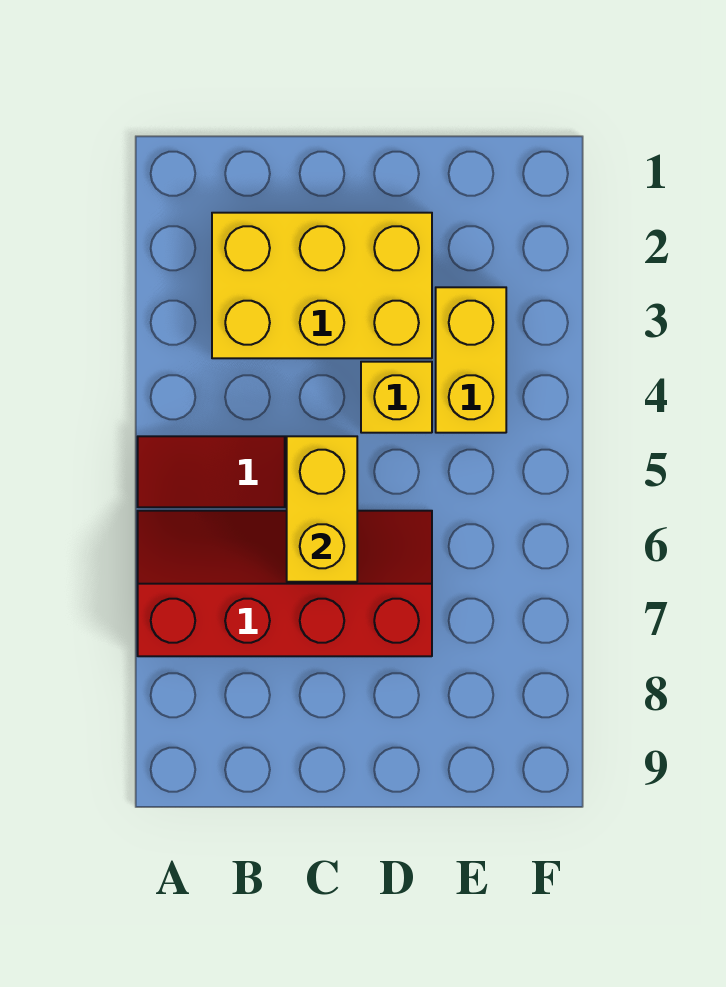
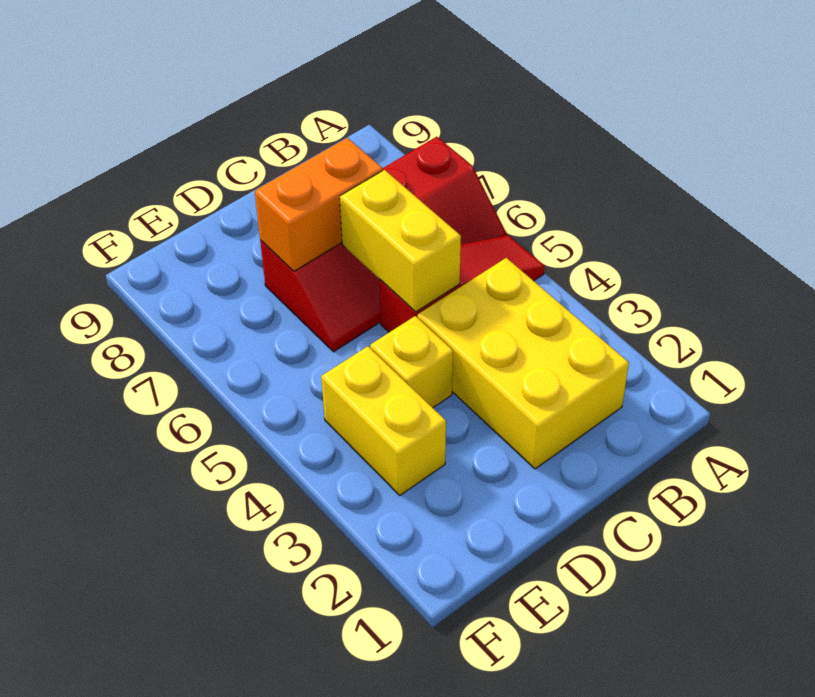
yellow 2x3 brick [212,213,432,358] -> yellow 2x3 brick turned to [418,258,629,469]
none -> orange 1x2 brick [255,138,383,271]

